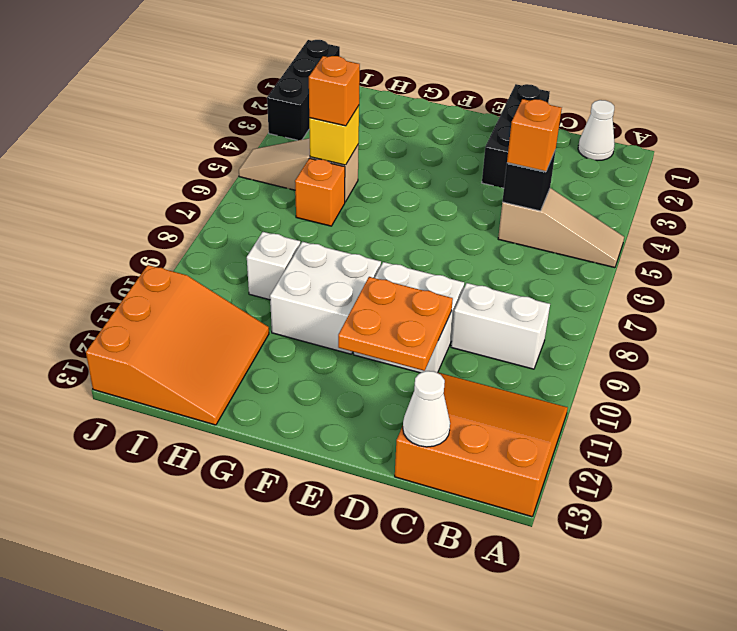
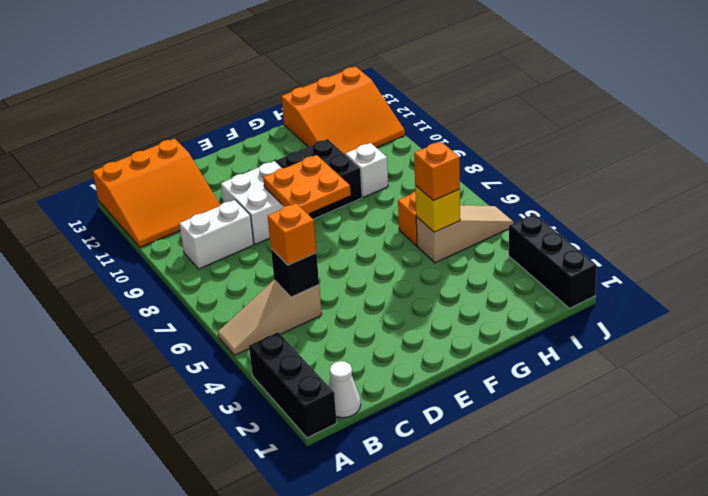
white 1x1 cone [403,371,450,447] -> none
black 1x3 brick [482,84,550,188] -> black 1x3 brick moved to [249,332,337,438]
orange 2x2 plate [338,277,453,371] -> orange 2x2 plate moved to [263,155,351,214]
white 2x2 brick [270,242,381,354] -> black 2x2 brick [276,139,362,219]
orange 3x3 slope [86,265,269,425] -> orange 3x3 slope turned to [281,67,405,155]

